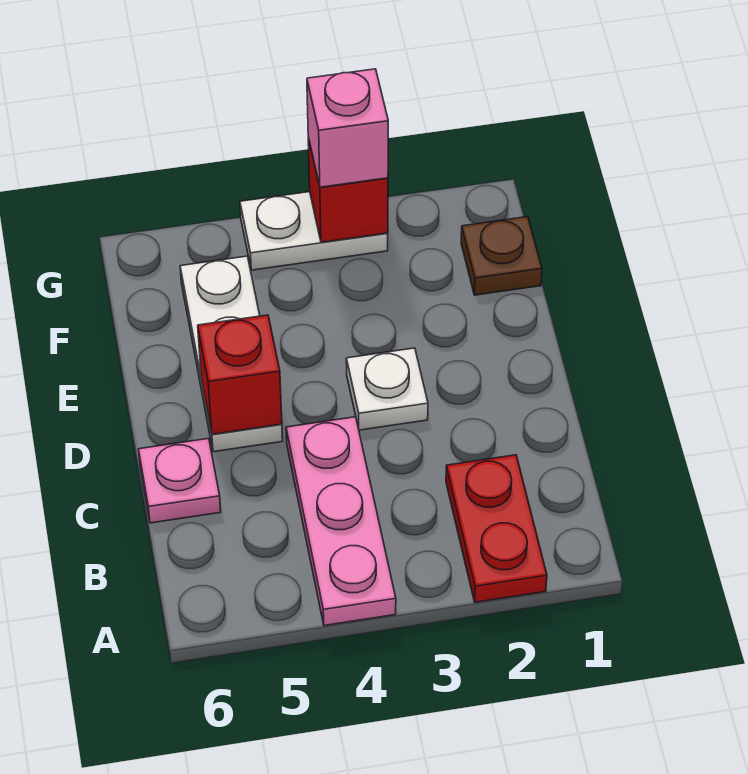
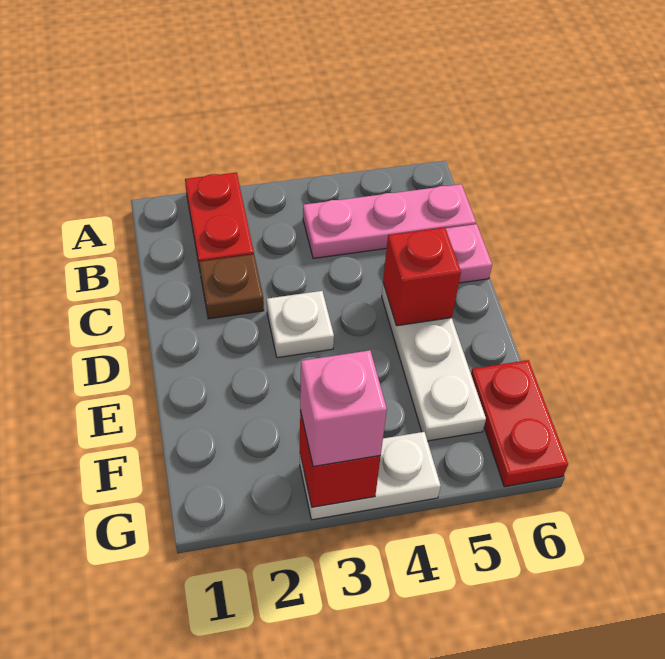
pink 1x3 plate [286,417,396,626] -> pink 1x3 plate turned to [303,184,476,259]
brown 1x1 plate [461,217,542,295] -> brown 1x1 plate moved to [199,254,264,319]
none -> red 1x2 plate [471,360,568,487]

